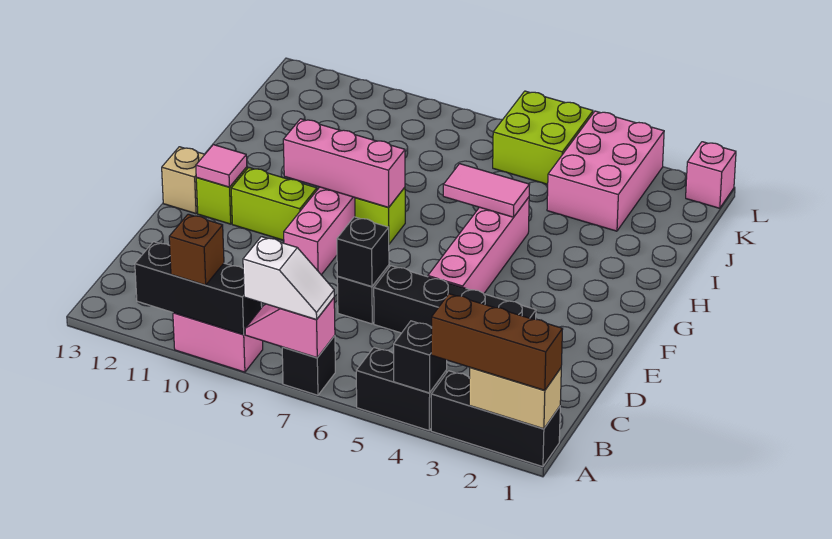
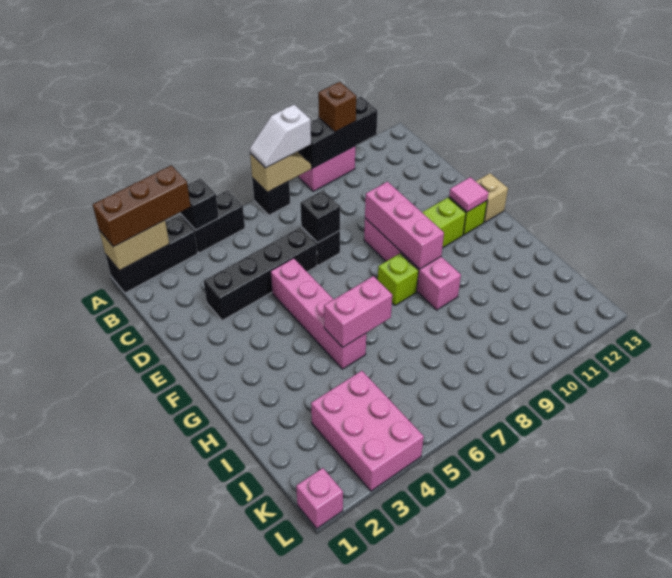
pink 1x2 slope [245,298,335,358] -> tan 1x2 slope [250,151,312,192]
pink 1x3 brick [283,119,405,207] -> pink 1x3 brick turned to [365,182,444,269]
pink 1x2 tile [443,164,530,217] -> pink 1x2 brick [324,276,392,347]
lime 2x2 brick [493,91,593,184] -> none

